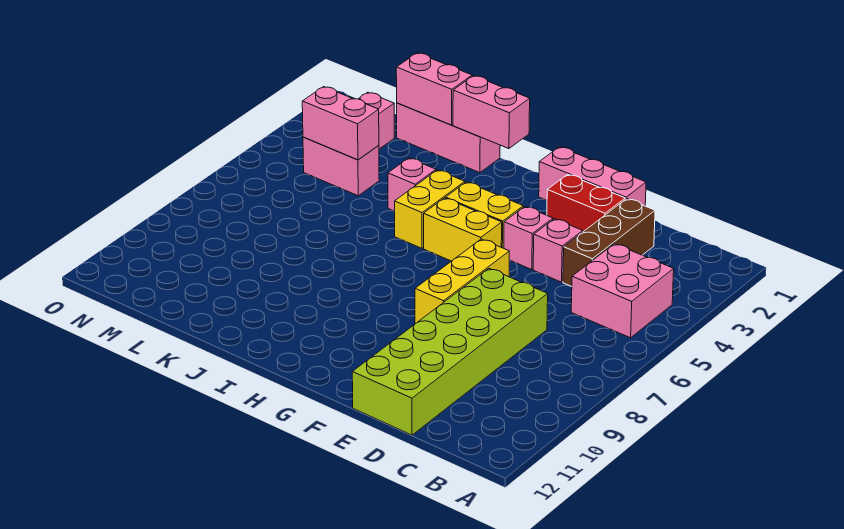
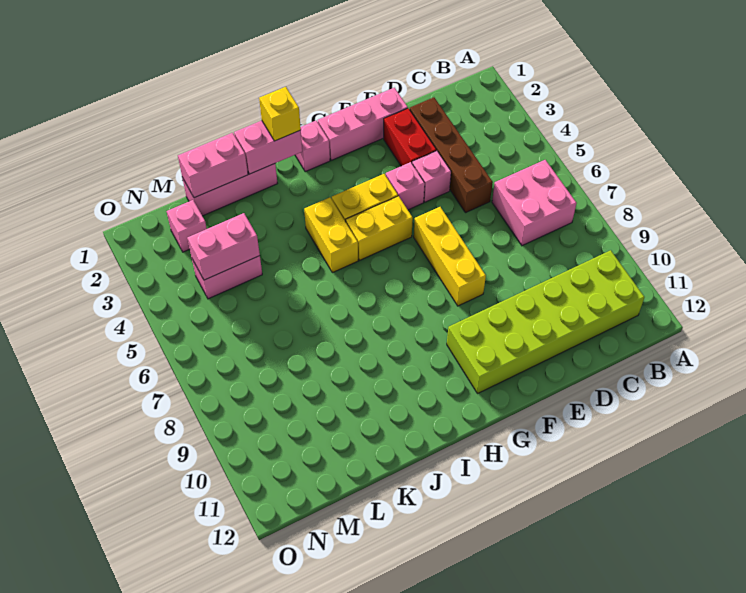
pink 2x2 brick [571,244,674,338] -> pink 2x2 brick moved to [492,160,577,246]
brown 1x3 brick [563,199,655,286] -> brown 1x4 brick [410,97,493,213]
lime 2x6 brick [352,269,548,435] -> lime 2x6 brick turned to [447,250,644,393]
red 1x2 brick [547,174,625,232] -> red 1x2 brick turned to [384,108,436,166]
none -> yellow 1x1 brick [259,87,301,141]
pink 1x1 brick [388,158,436,211] -> pink 1x1 brick moved to [295,121,330,172]

